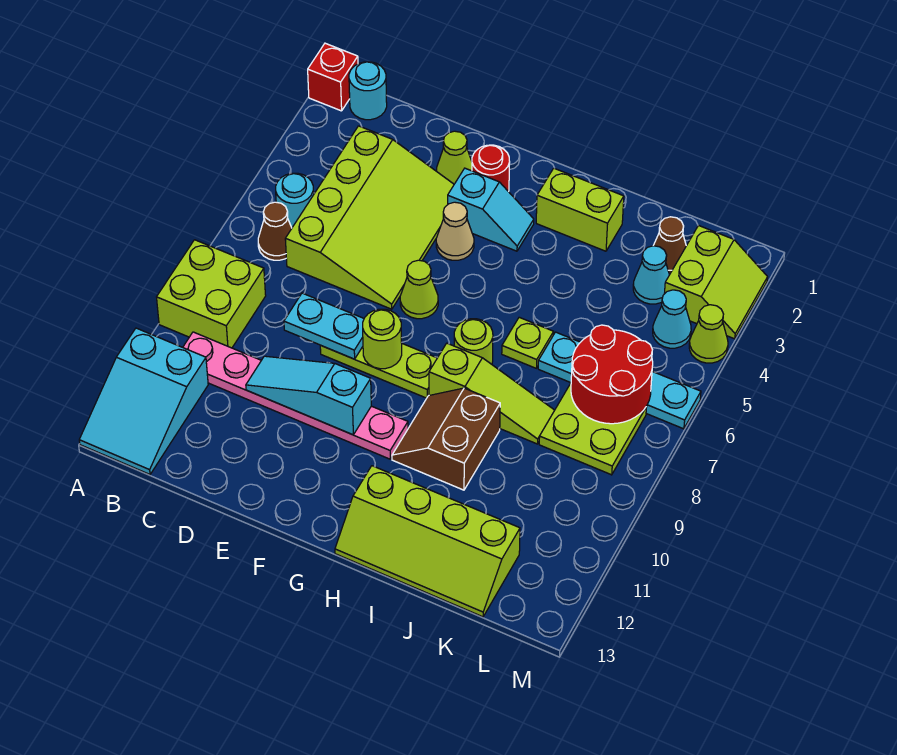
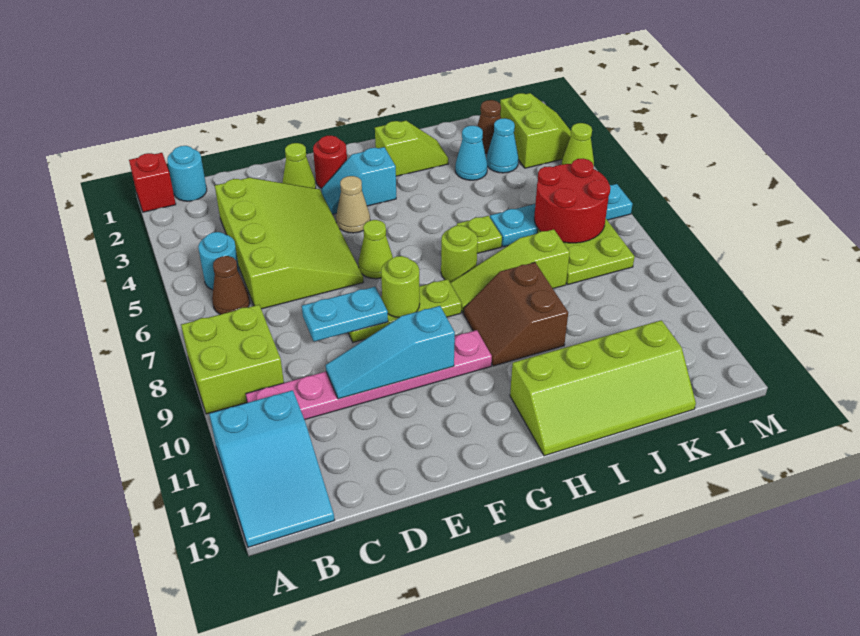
cyan 1x2 slope [448,168,534,251] -> cyan 1x2 slope turned to [321,147,396,214]
lime 1x2 brick [536,168,624,251] -> lime 1x2 slope [375,121,448,176]
lime 1x3 slope [429,343,554,444] -> lime 1x3 slope turned to [450,229,570,313]
cyan 1x1 cone [653,290,691,348] -> cyan 1x1 cone moved to [455,126,487,180]

